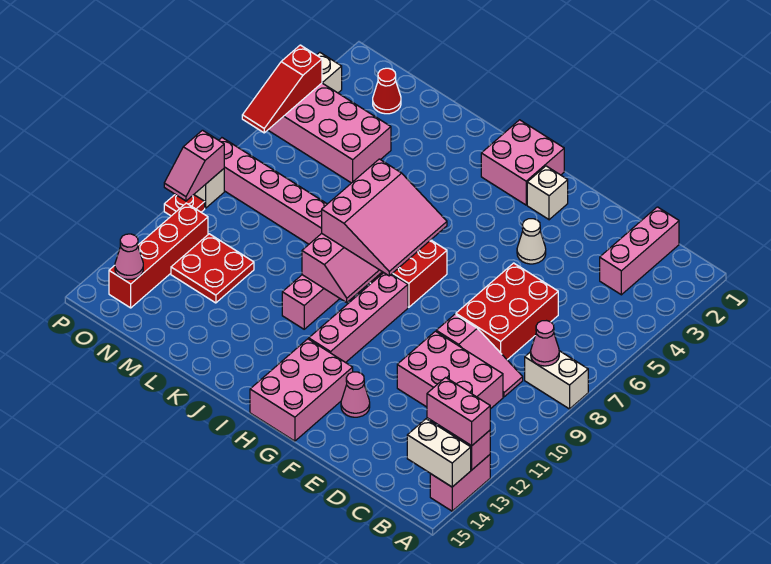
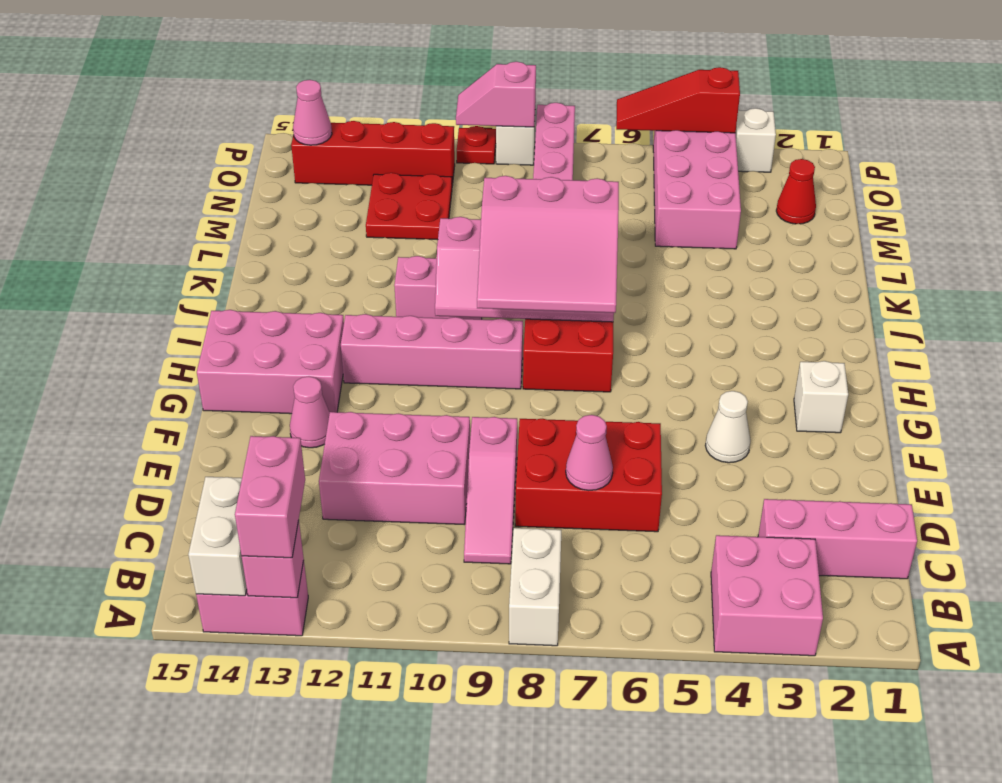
pink 1x1 cone [531,321,559,366] -> pink 1x1 cone moved to [566,415,613,490]
pink 2x3 brick [397,331,503,409] -> pink 2x3 brick turned to [319,412,470,525]
pink 2x2 brick [481,120,564,205] -> pink 2x2 brick moved to [711,535,823,656]

